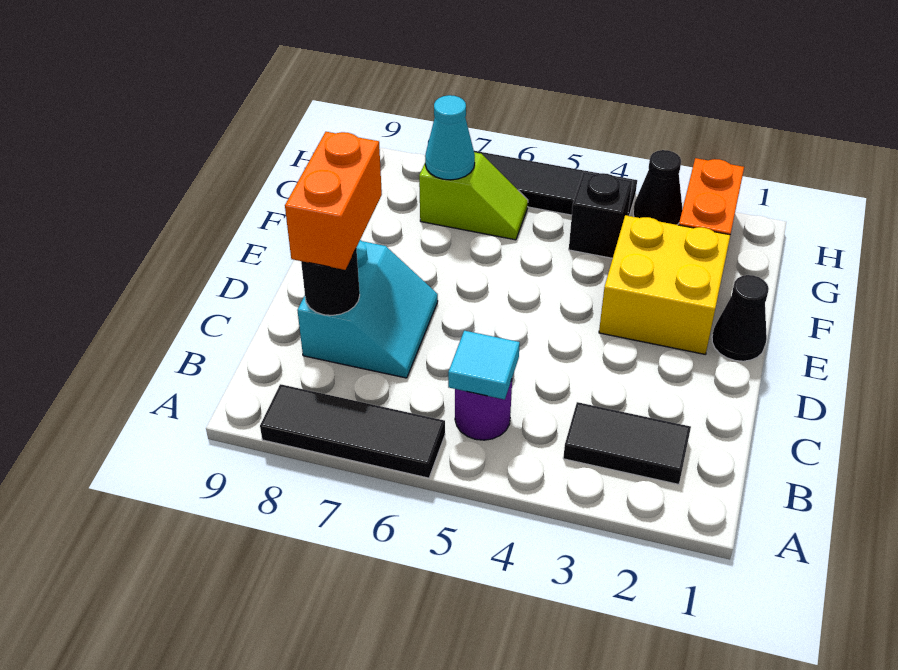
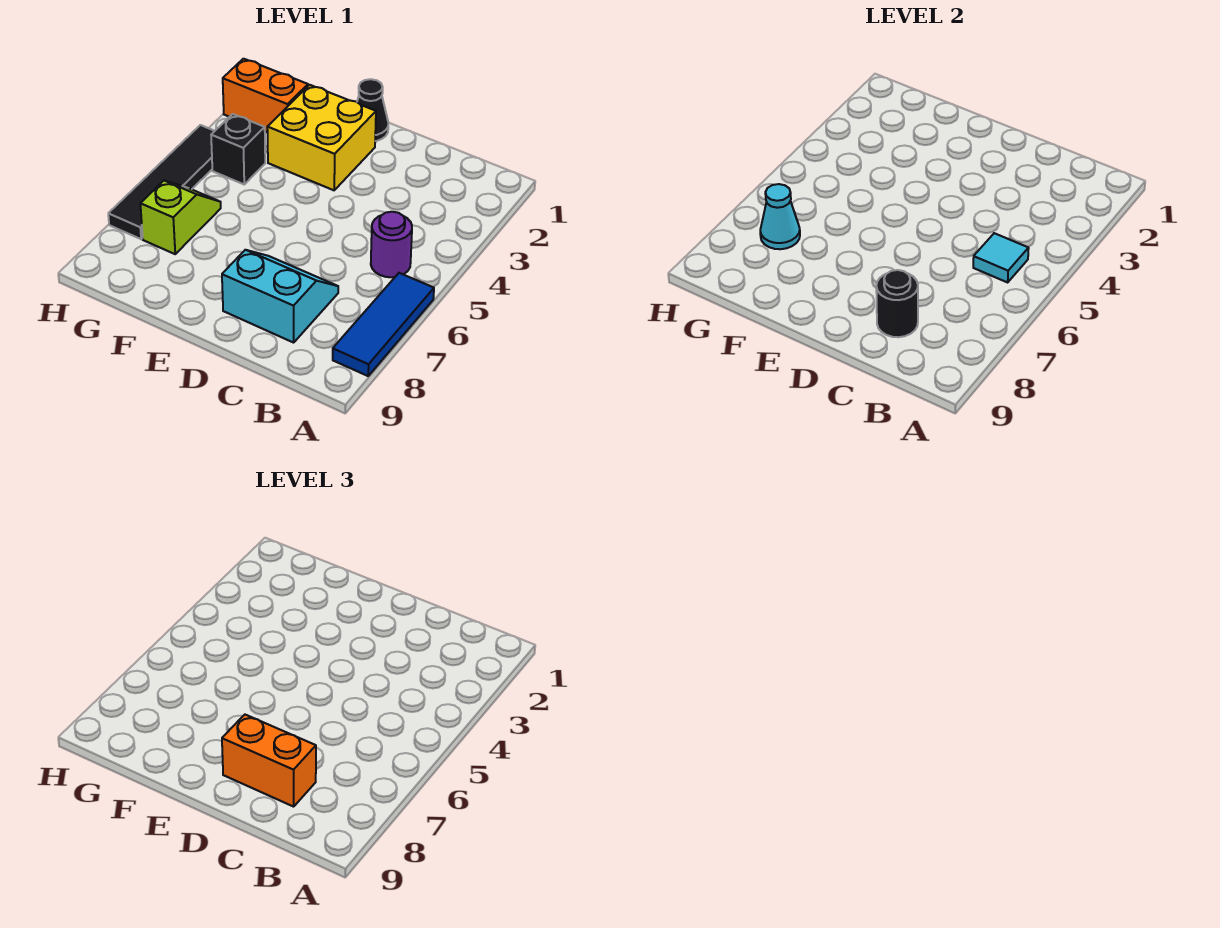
black 1x3 tile [260,384,445,478] -> blue 1x3 tile [333,273,434,376]
black 1x2 tile [563,402,691,484] -> none
black 1x1 cone [633,150,682,225] -> none

